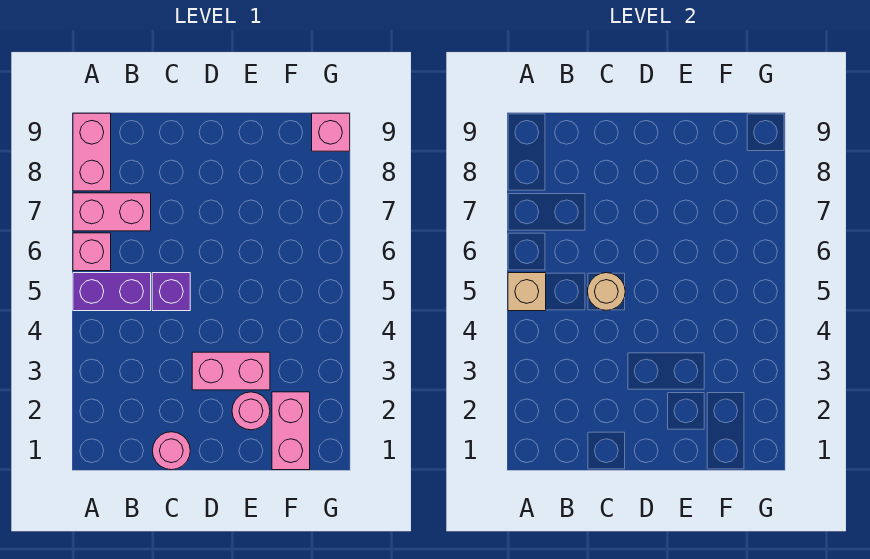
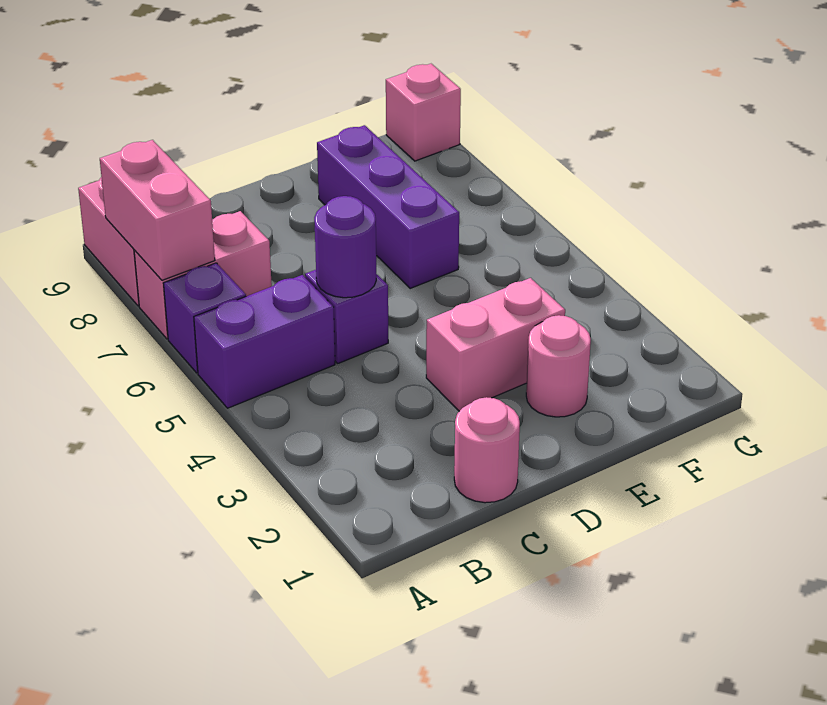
tan 1x1 brick [508,273,546,311] -> none
pink 1x1 brick [73,233,111,271] -> purple 1x1 brick [163,263,246,373]
tan 1x1 round brick [587,273,625,310] -> purple 1x1 round brick [314,196,376,298]
none -> purple 1x3 brick [317,125,459,288]
pink 1x2 brick [272,392,310,470] -> pink 1x2 brick moved to [100,140,215,280]

